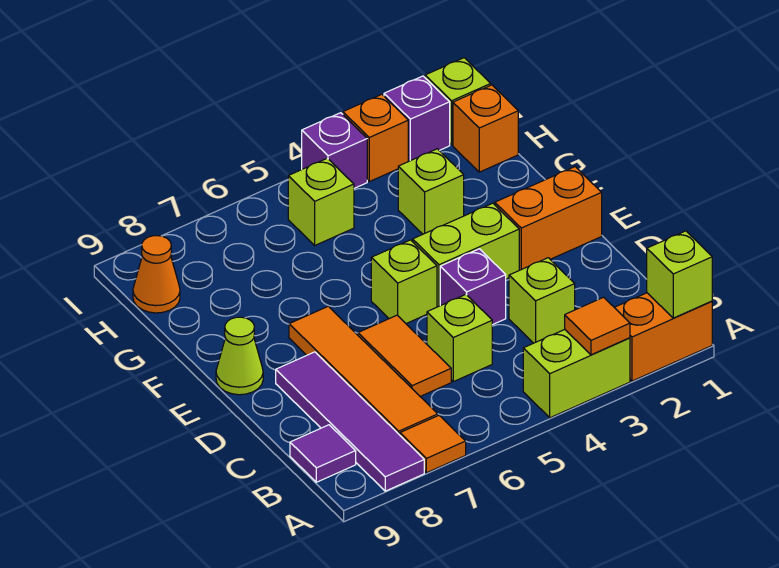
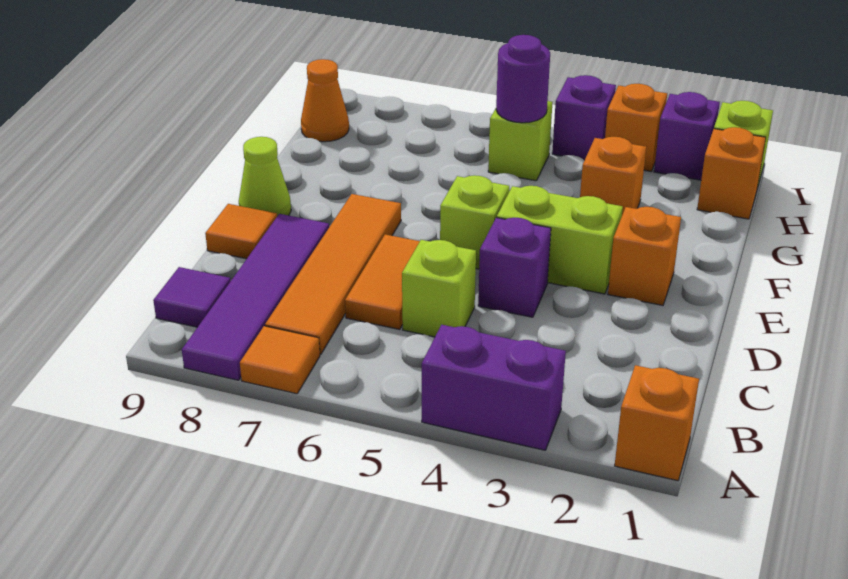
orange 1x2 brick [614,293,712,381] -> orange 1x1 brick [615,365,699,481]
lime 1x1 brick [647,231,712,318] -> none
lime 1x2 brick [523,330,630,418] -> purple 1x2 brick [422,325,566,450]
orange 1x1 tile [565,297,630,355] -> orange 1x1 tile moved to [205,204,277,259]
lime 1x1 brick [509,258,575,343] -> none
orange 1x2 brick [495,167,602,270] -> orange 1x1 brick [608,207,681,305]
lime 1x1 brick [398,149,464,234] -> orange 1x1 brick [580,137,646,215]
none -> purple 1x1 round brick [496,35,550,123]

